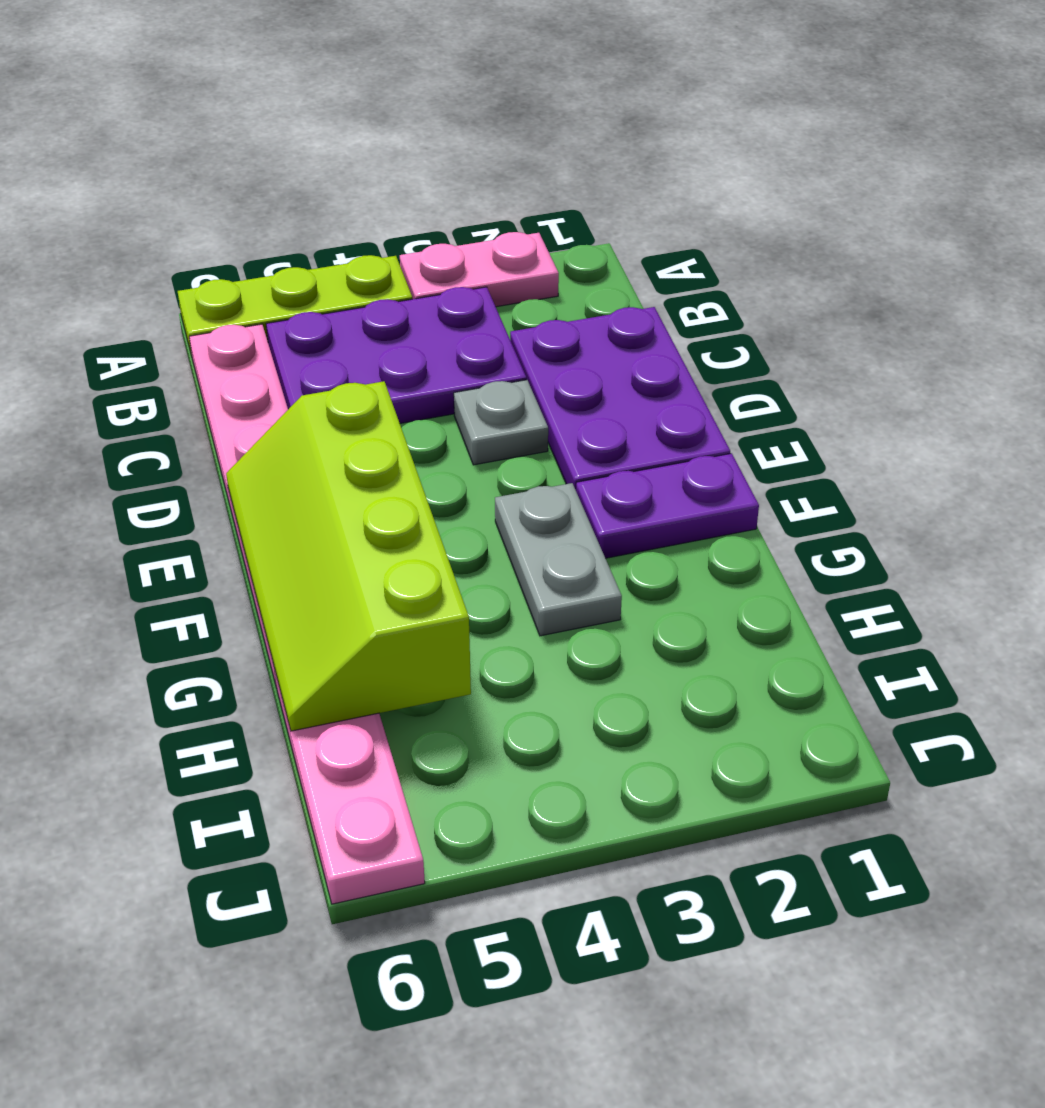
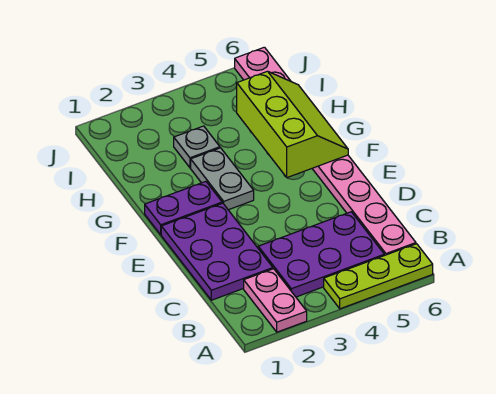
pink 1x2 plate [400,232,559,307] -> pink 1x2 plate turned to [244,269,307,332]
grey 1x1 plate [454,380,548,465] -> grey 1x1 plate moved to [174,126,220,168]
lime 2x4 slope [226,381,471,731] -> lime 2x3 slope [237,71,348,178]

